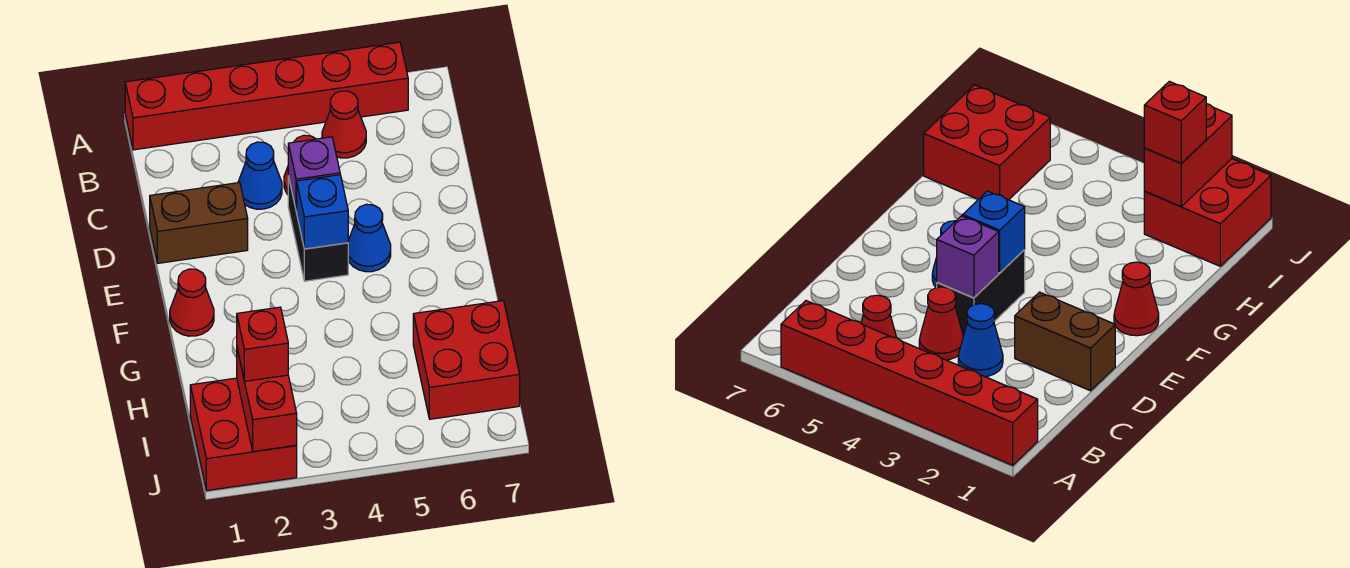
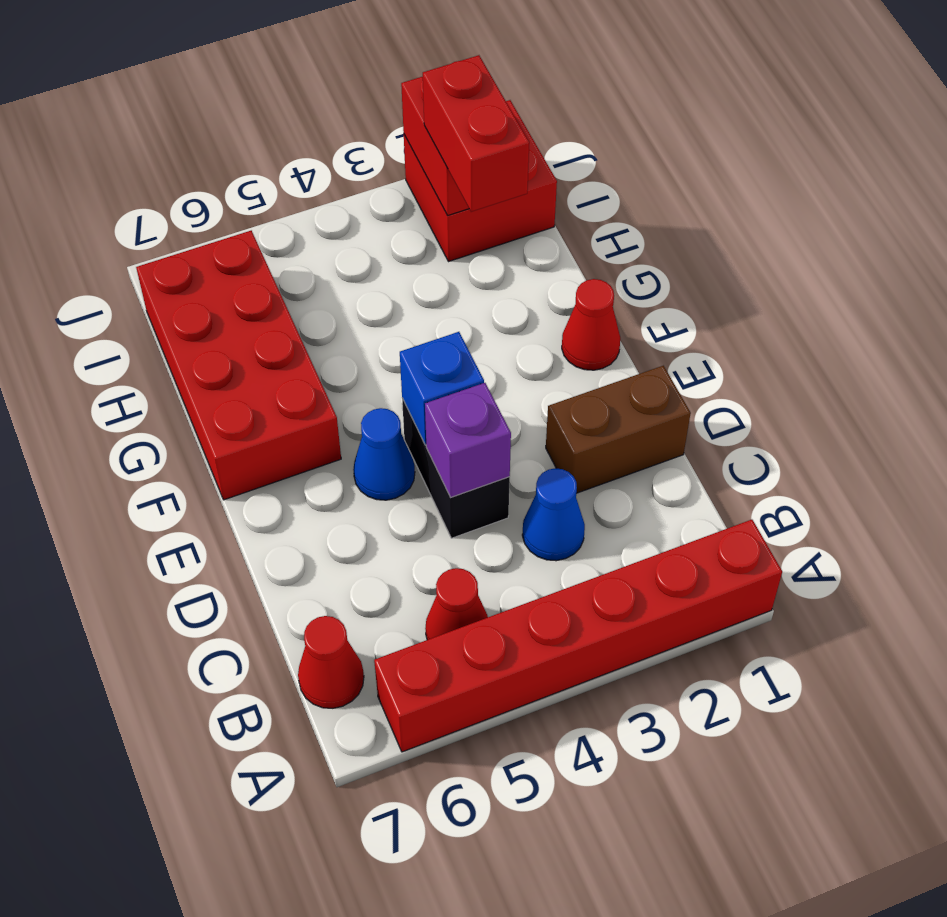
red 1x1 cone [919,287,963,360] -> red 1x1 cone moved to [298,616,364,708]
red 2x2 brick [413,301,520,419] -> red 2x4 brick [136,231,341,500]
red 1x1 brick [237,307,288,381] -> red 1x2 brick [423,55,529,212]

